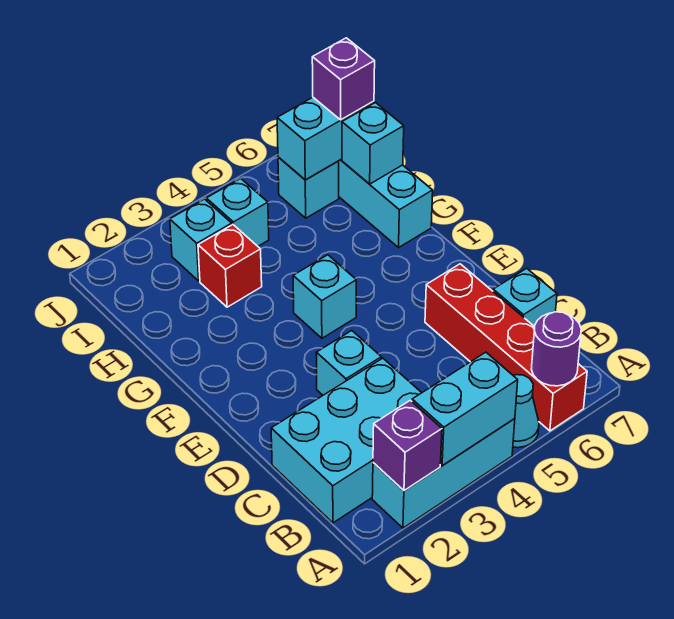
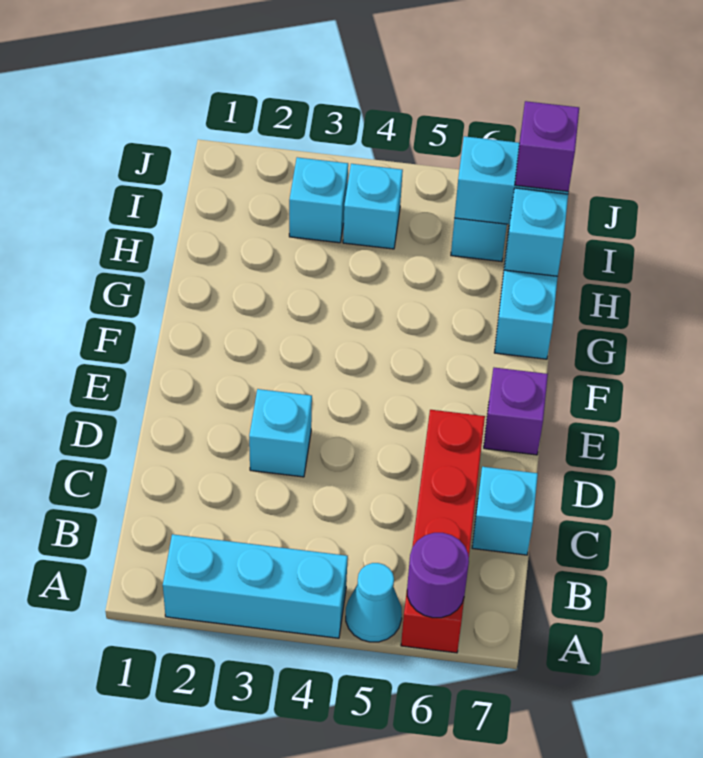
purple 1x1 brick [373,400,442,490] -> purple 1x1 brick moved to [484,368,548,455]
cyan 1x2 brick [412,352,518,466] -> none
cyan 2x3 brick [271,358,421,523] -> none
cyan 1x1 brick [293,255,356,338] -> none
red 1x1 brick [198,225,262,307] -> none

